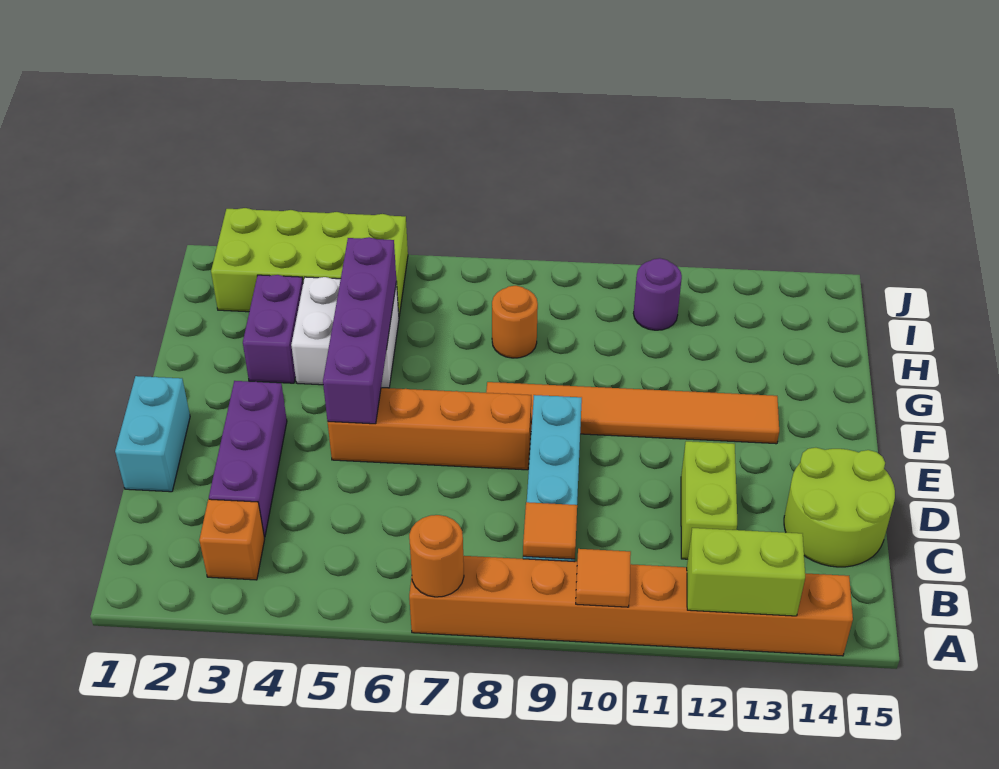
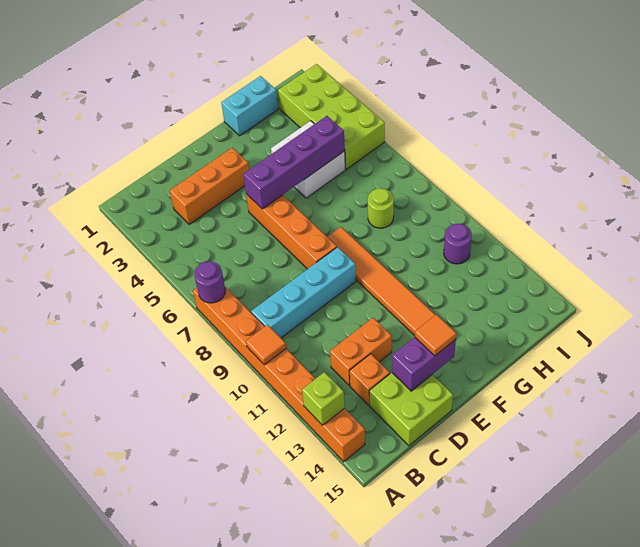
orange 1x1 round brick [409,515,464,597] -> purple 1x1 round brick [194,261,225,303]
lime 1x2 brick [687,528,805,616] -> lime 1x1 brick [302,372,345,425]
orange 1x1 brick [199,499,265,580] -> orange 1x1 brick moved to [350,354,390,405]
orange 1x1 tile [523,502,577,559] -> orange 1x1 tile moved to [415,314,457,356]
purple 1x3 brick [209,381,287,537] -> orange 1x3 brick [170,148,249,224]
lime 1x2 brick [681,441,737,559] -> orange 1x2 brick [330,318,392,385]
lime 2x2 round brick [784,448,895,567] -> lime 2x2 brick [369,373,453,446]
cyan 1x2 brick [115,376,190,492] -> cyan 1x2 brick moved to [221,76,278,136]
purple 1x2 brick [243,275,303,383] -> purple 1x2 brick moved to [392,337,456,391]
orange 1x1 round brick [492,286,538,358] -> lime 1x1 round brick [368,188,394,228]

